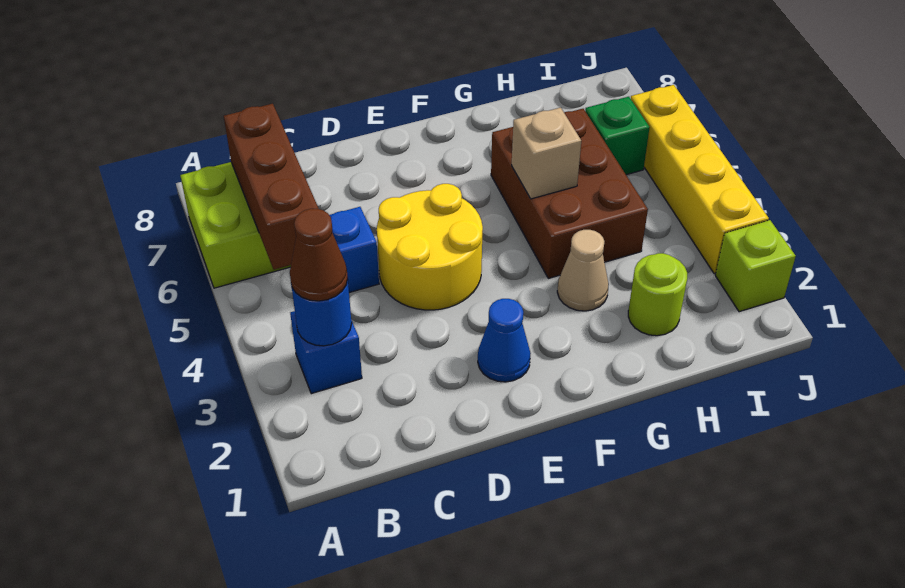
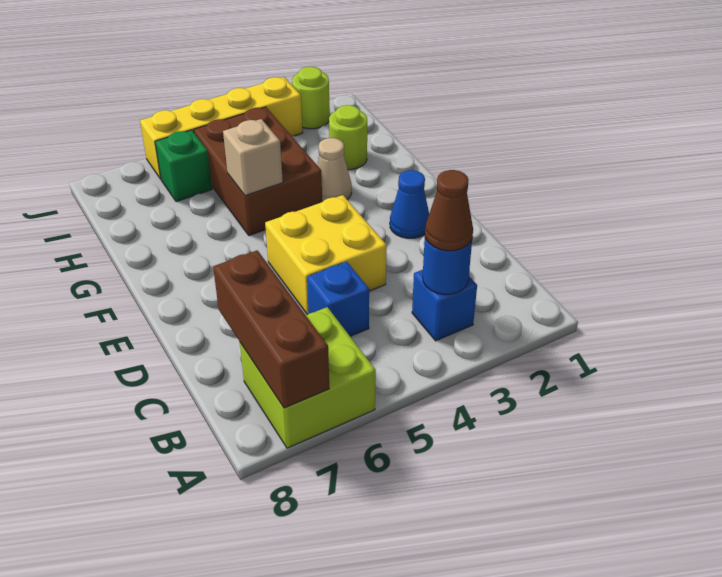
brown 1x3 brick [224,104,319,270] -> brown 1x3 brick turned to [213,250,329,408]
yellow 2x2 round brick [377,184,483,310] -> yellow 2x2 brick [265,195,387,315]
brown 2x3 brick [491,109,648,278] -> brown 2x3 brick turned to [194,107,322,236]
lime 1x1 brick [715,220,796,312] -> lime 1x1 round brick [292,67,330,129]

